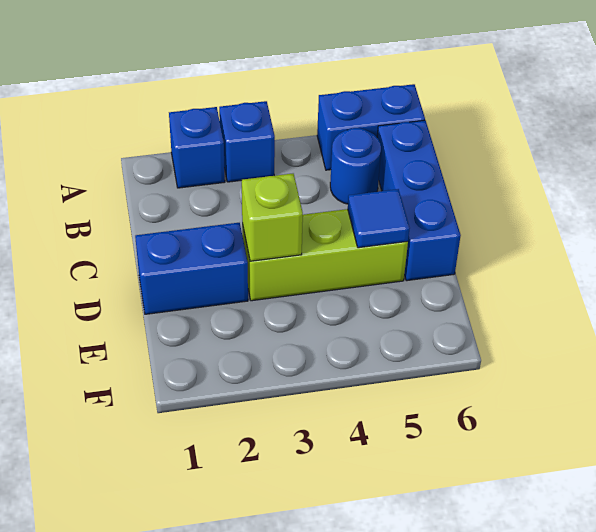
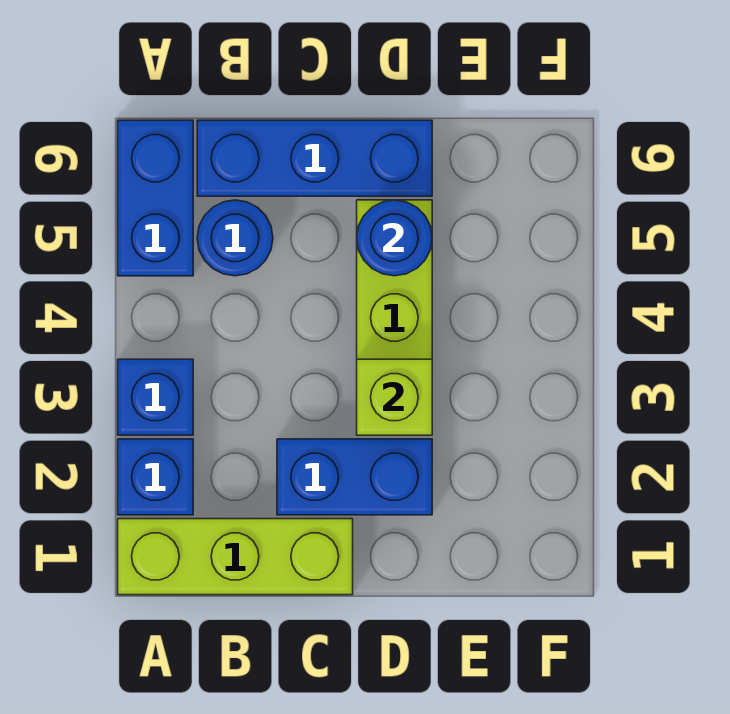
none -> lime 1x3 brick [118,519,353,595]
blue 1x2 brick [135,223,248,314] -> blue 1x2 brick turned to [277,439,432,515]
blue 1x1 tile [348,189,410,248] -> blue 1x1 round brick [357,200,432,276]

